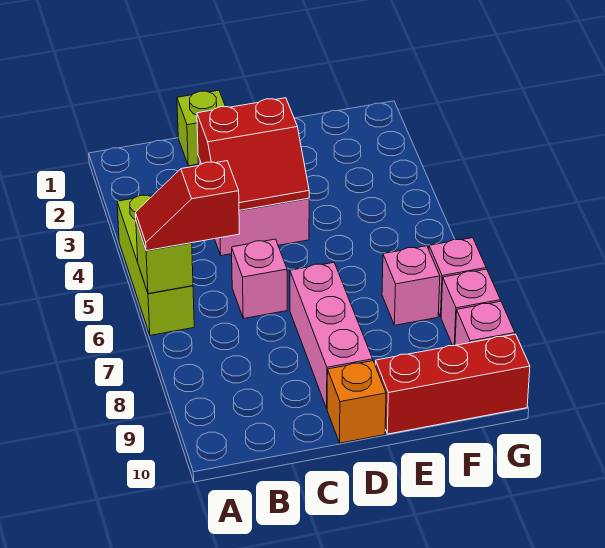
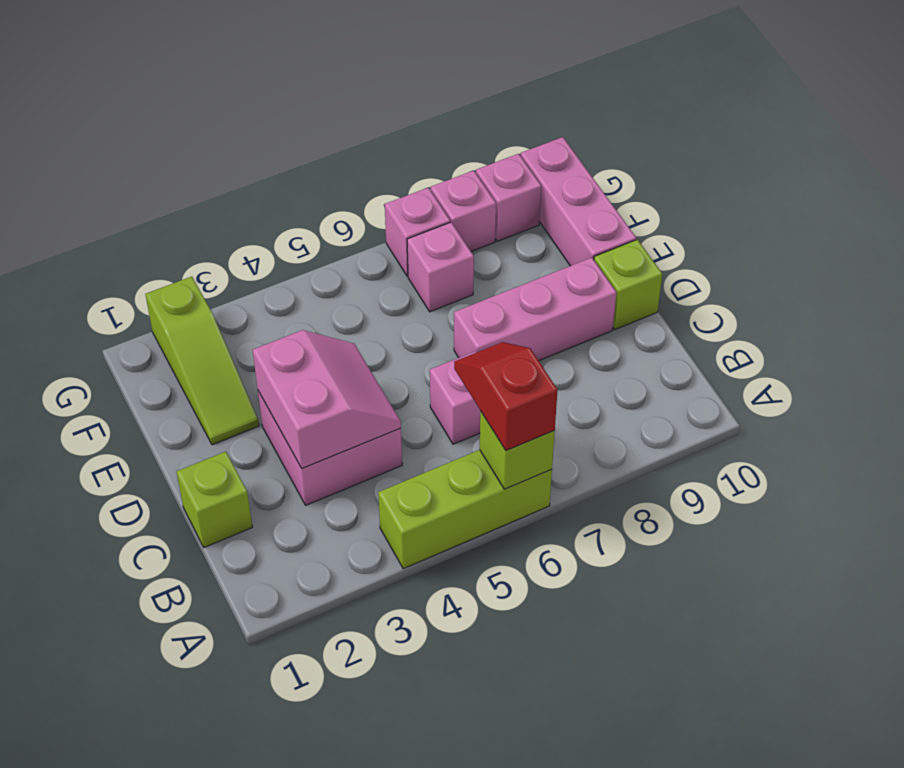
red 1x2 slope [136,161,239,251] -> red 1x2 slope turned to [454,342,558,451]
red 2x2 slope [197,98,309,210] -> pink 2x2 slope [253,330,401,468]
orange 1x1 brick [327,361,386,443] -> lime 1x1 brick [594,240,662,330]
none -> lime 1x3 slope [145,277,259,445]
red 1x3 brick [375,334,530,434] -> pink 1x3 brick [521,137,636,266]

